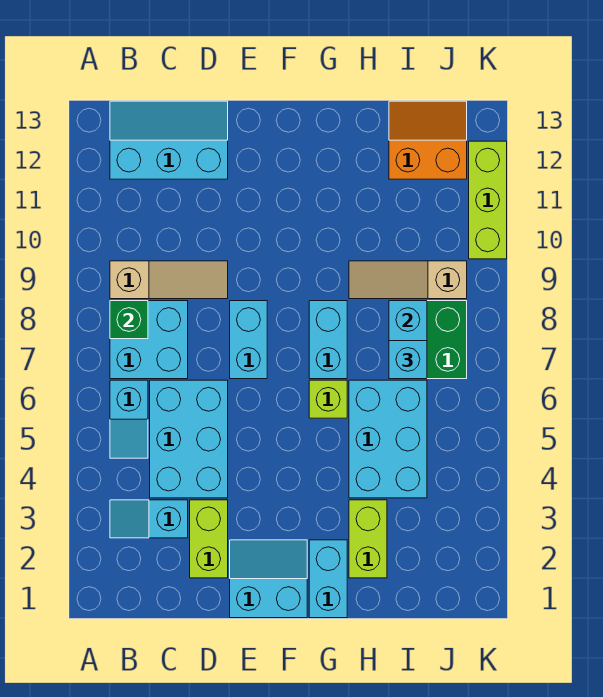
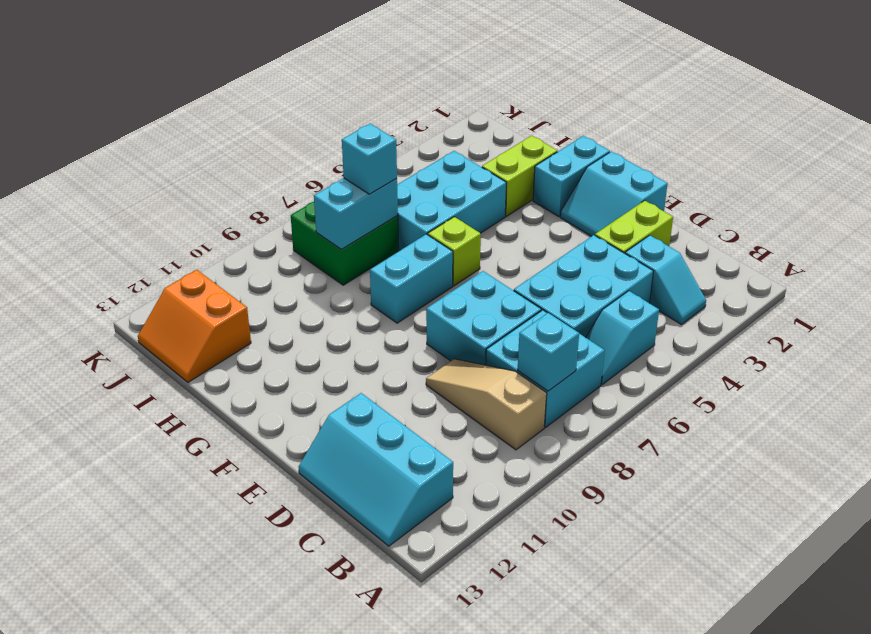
cyan 1x2 slope [110,380,148,458] -> cyan 1x2 slope turned to [586,291,659,384]
green 1x1 brick [110,301,148,339] -> cyan 1x1 brick [518,313,579,391]
cyan 1x2 brick [230,301,267,379] -> cyan 2x2 brick [426,271,541,365]
tan 1x3 slope [349,261,467,299] -> none
lime 1x3 brick [469,141,507,259] -> none

